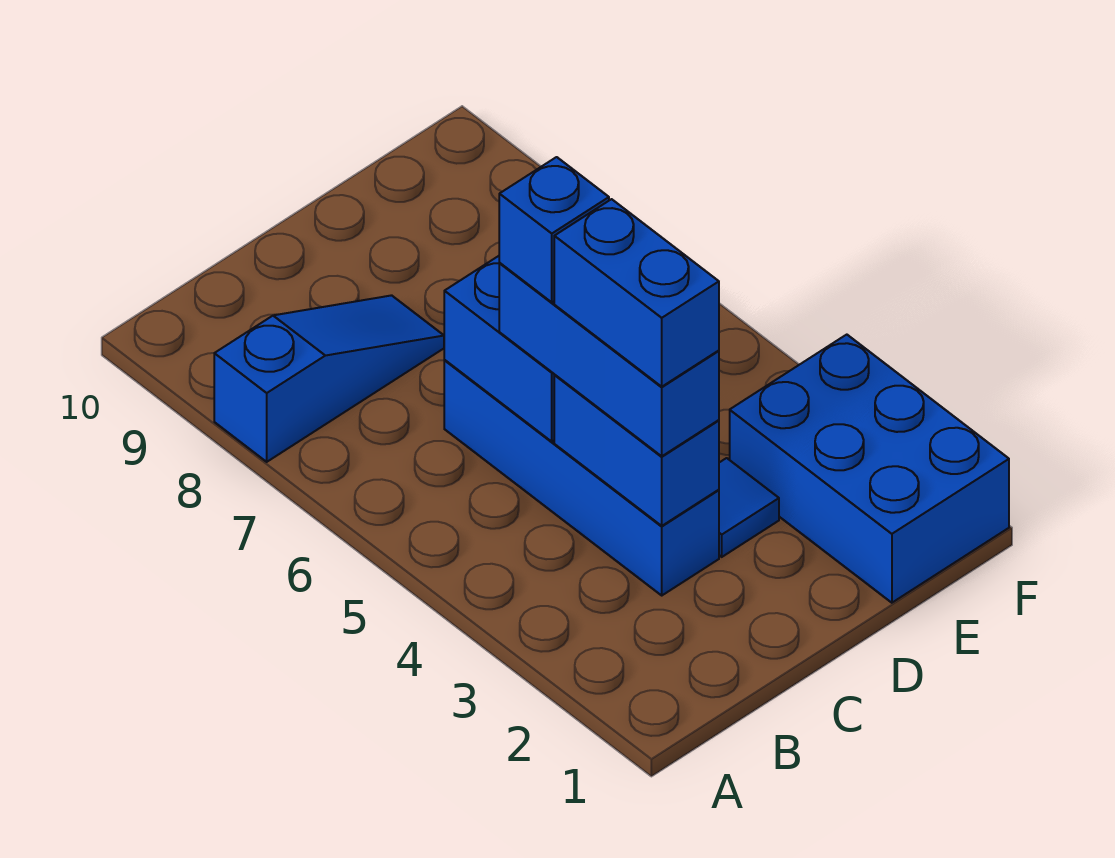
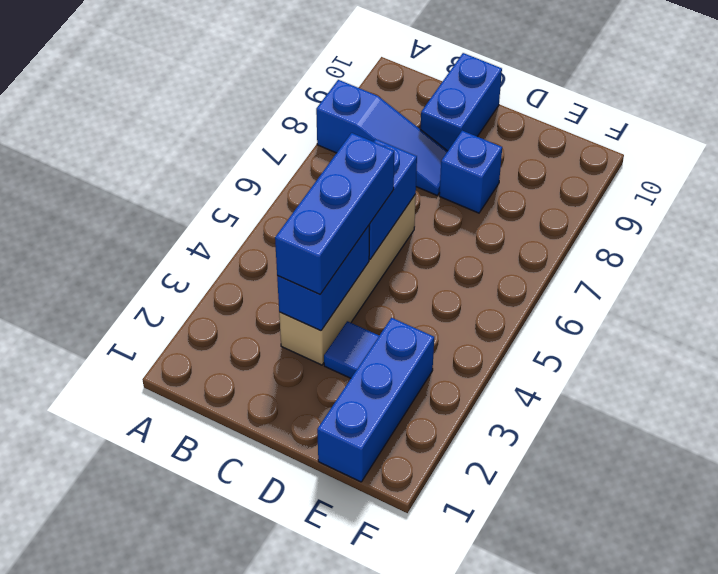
blue 1x4 brick [444,360,719,595] -> tan 1x4 brick [279,194,416,365]
blue 1x2 brick [554,199,719,387] -> blue 1x2 brick moved to [421,53,502,151]
blue 1x1 brick [499,157,609,302] -> blue 1x1 brick moved to [439,131,502,213]
blue 2x3 brick [730,335,1009,603] -> blue 1x3 brick [317,318,434,482]

